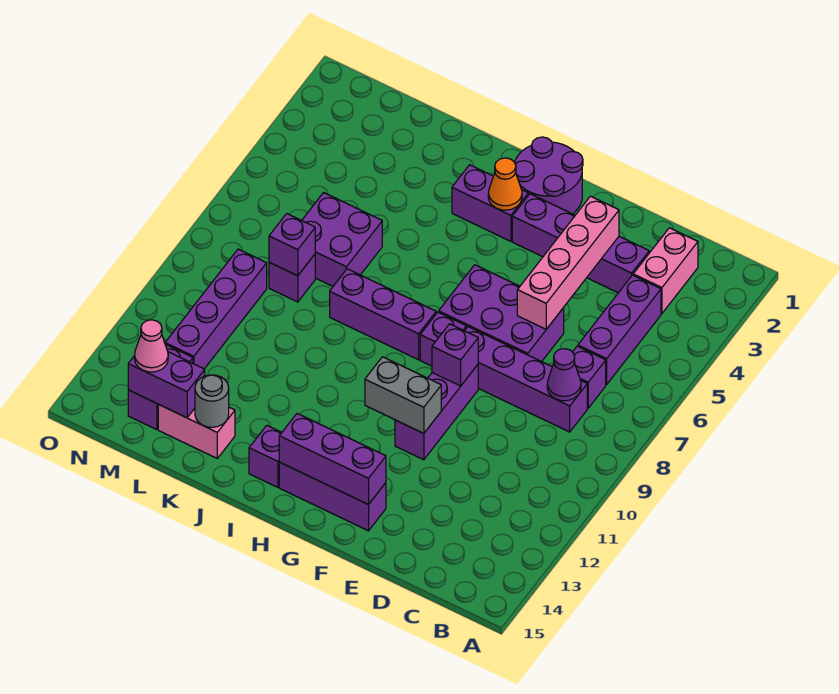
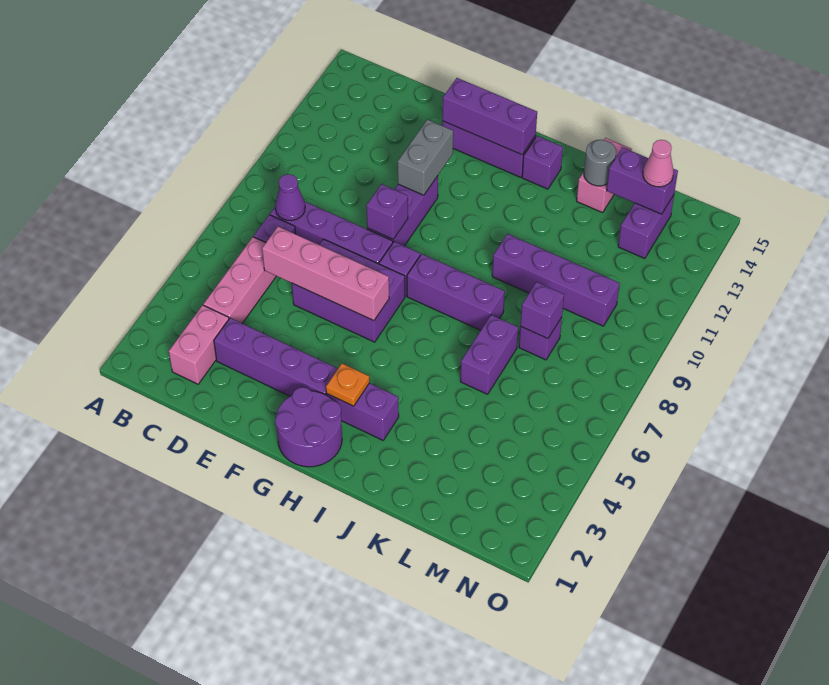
purple 1x3 brick [578,275,661,385] -> pink 1x3 brick [203,237,276,323]
pink 1x4 brick [517,196,619,329] -> pink 1x4 brick turned to [262,227,389,321]
grey 1x2 brick [365,357,441,434] -> grey 1x2 brick turned to [398,119,453,195]
orange 1x1 cone [488,158,522,210] -> orange 1x1 plate [326,364,369,406]
purple 2x2 brick [302,193,382,286] -> purple 1x2 brick [460,315,518,394]
pink 1x2 brick [158,405,235,458] -> pink 1x2 brick turned to [577,138,632,213]
purple 1x4 brick [165,249,267,369] -> purple 1x4 brick turned to [492,234,620,326]

